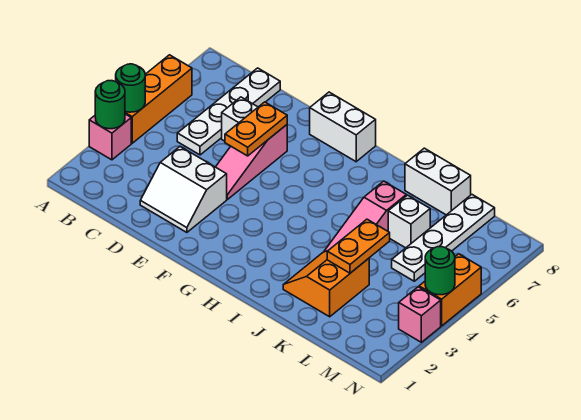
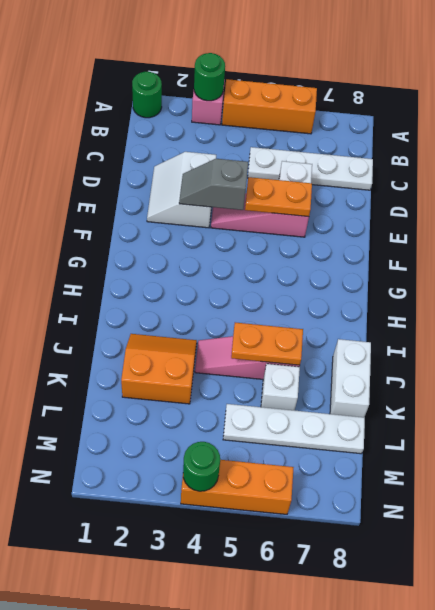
green 1x1 round brick [116,64,145,112] -> green 1x1 round brick moved to [132,72,162,118]
none -> grey 1x2 slope [179,159,248,210]
white 1x2 brick [310,92,376,162] -> none
orange 1x2 plate [327,219,390,273] -> orange 1x2 plate moved to [231,322,303,365]
pink 1x1 brick [399,287,441,342] -> none
orange 1x2 brick [419,254,481,326] -> orange 1x3 brick [181,460,294,514]

